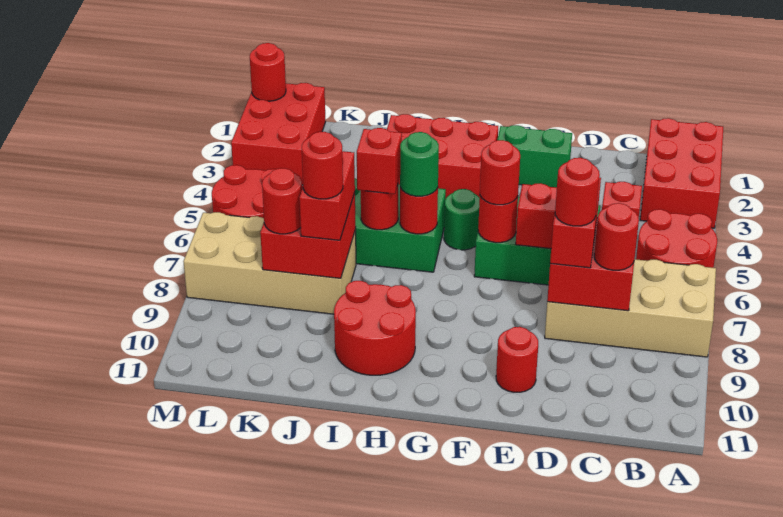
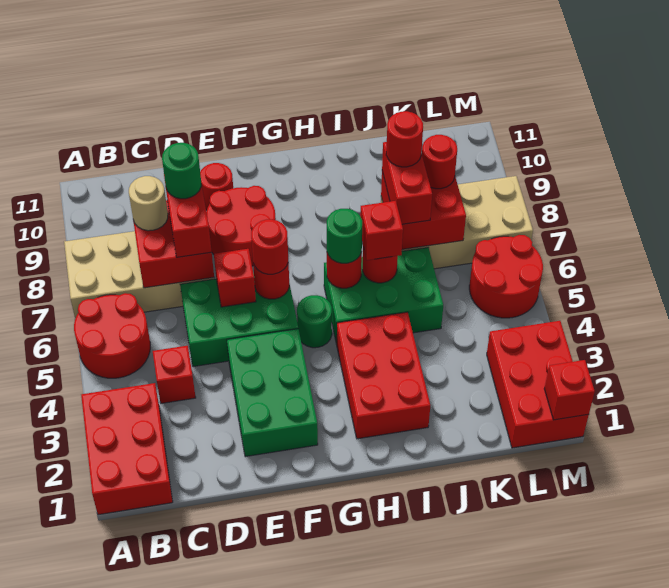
red 1x1 round brick [594,203,639,270] -> tan 1x1 round brick [129,176,168,231]
red 1x1 round brick [555,158,600,226] -> green 1x1 round brick [162,143,201,199]
green 1x2 brick [497,125,572,188] -> green 2x3 brick [227,329,318,457]
red 2x3 brick [387,114,498,197] -> red 2x3 brick turned to [337,312,430,439]
red 2x2 round brick [334,281,416,375] -> red 2x2 round brick moved to [206,186,276,266]
red 1x1 round brick [250,43,286,101] -> red 1x1 brick [544,360,595,420]

